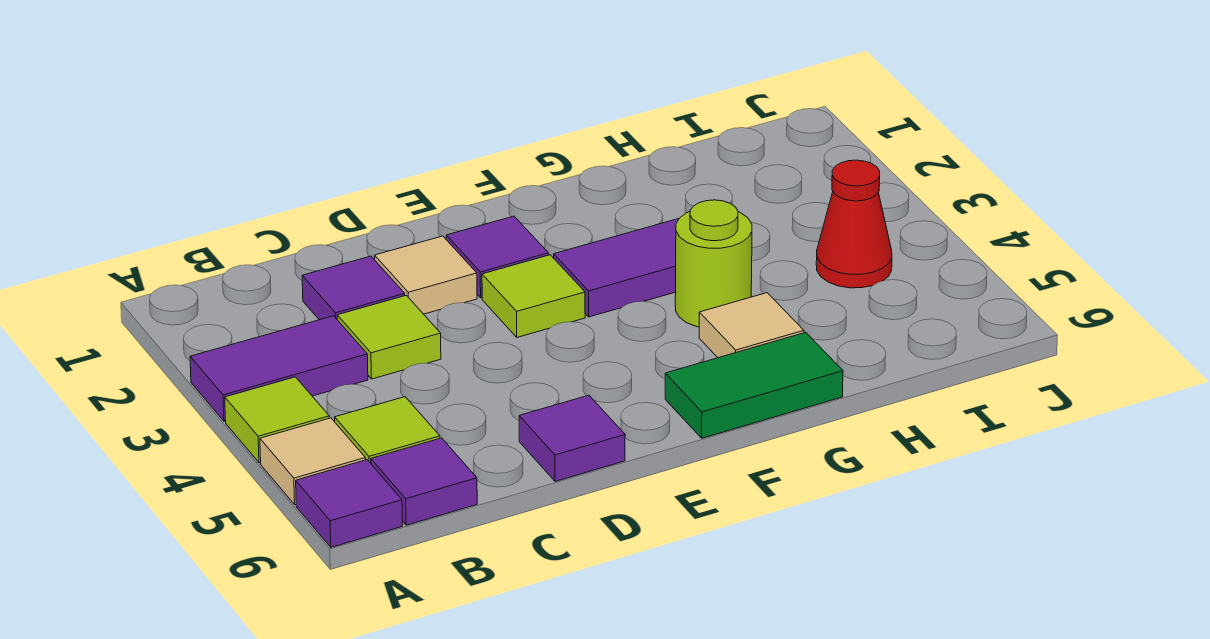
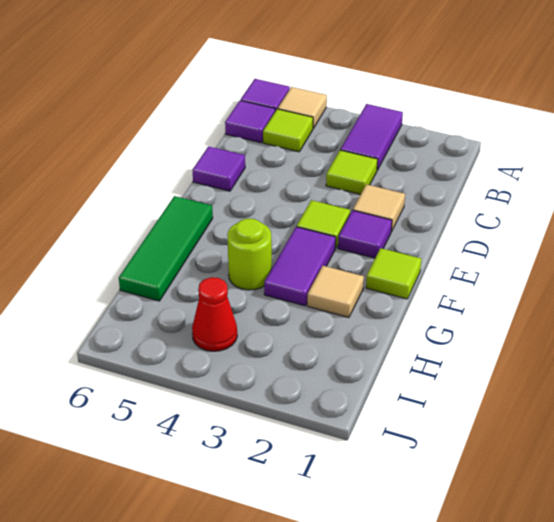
lime 1x1 tile [225,377,329,463] -> lime 1x1 tile moved to [366,248,421,299]
purple 1x1 tile [302,256,405,320] -> none
green 1x2 tile [665,332,843,438] -> green 1x3 tile [119,196,213,301]
tan 1x1 tile [699,293,804,358] -> tan 1x1 tile moved to [307,266,364,318]

